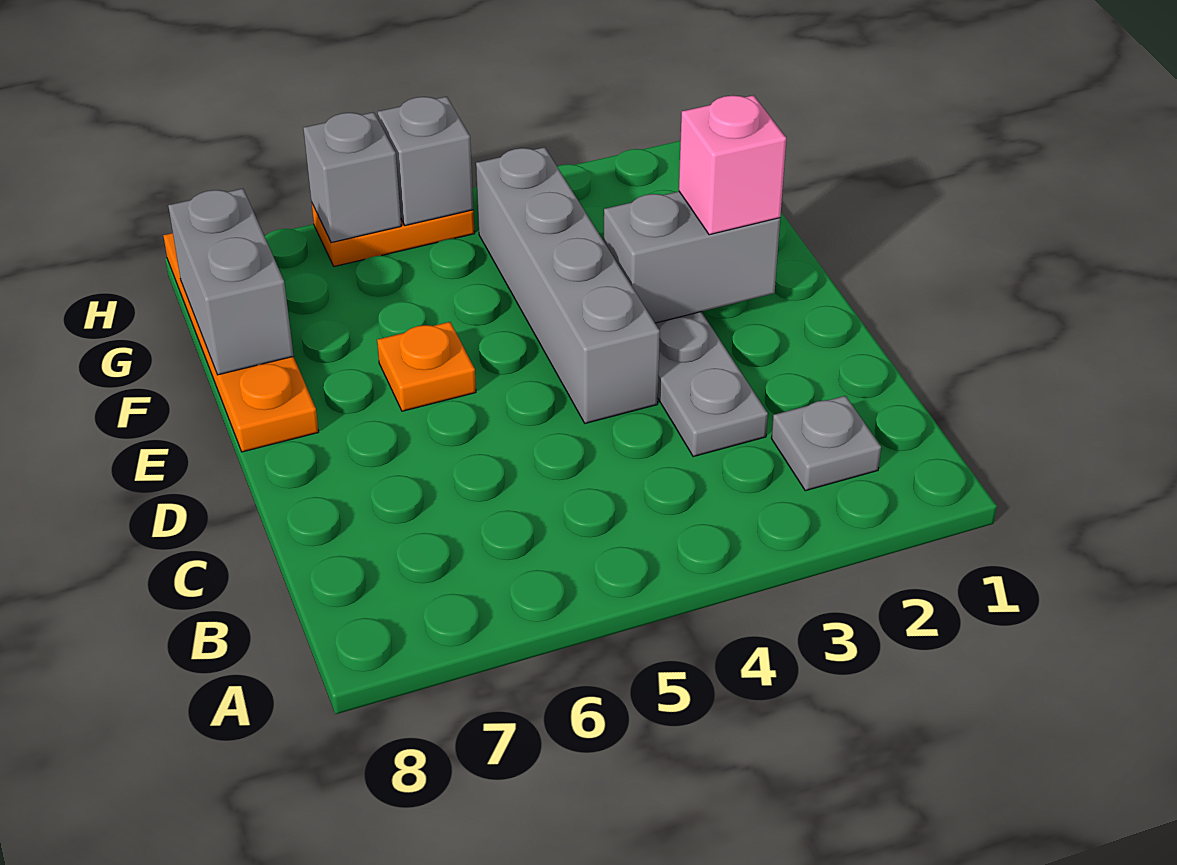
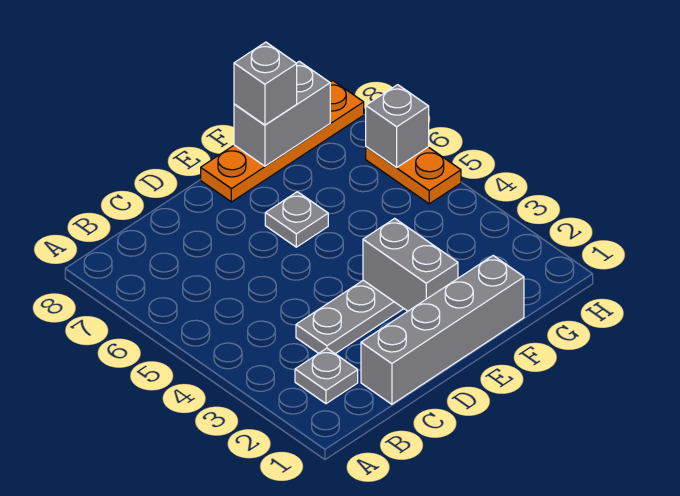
grey 1x4 brick [476,147,660,423] -> grey 1x4 brick moved to [361,256,524,404]
pink 1x1 brick [679,95,786,235] -> none
orange 1x1 plate [377,322,476,411] -> grey 1x1 plate [265,192,328,247]
grey 1x1 brick [378,97,473,226] -> grey 1x1 brick moved to [234,42,297,125]

